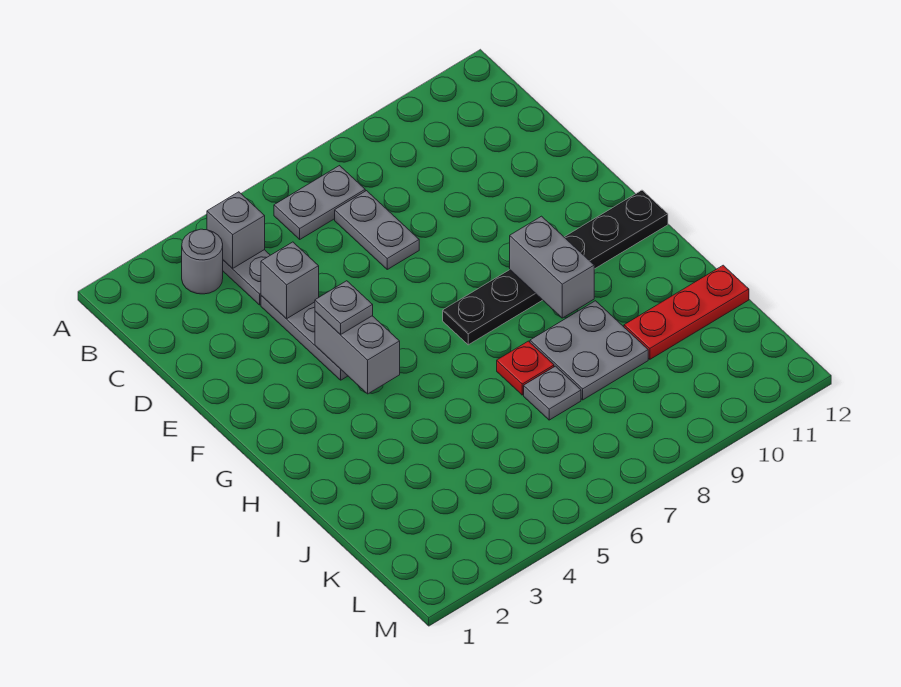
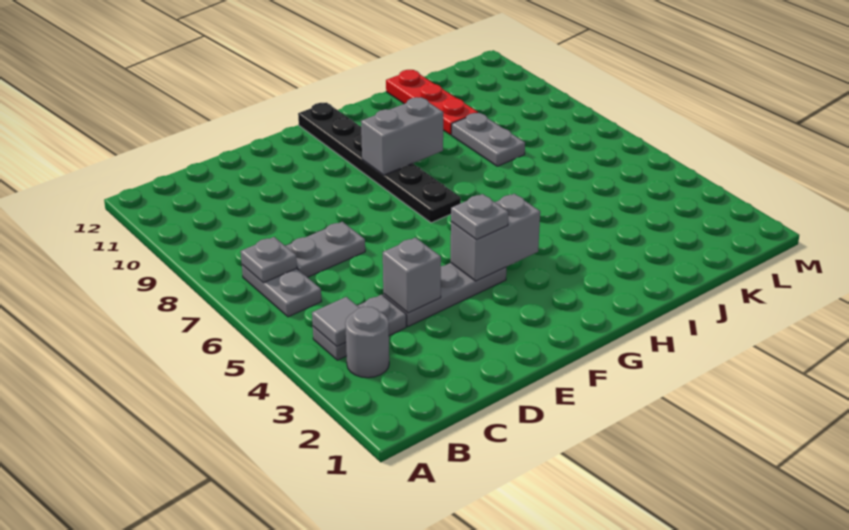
grey 1x1 brick [207,192,265,269] -> grey 1x1 tile [312,297,359,346]
red 1x1 plate [497,341,554,395] -> none
grey 2x2 plate [530,301,648,400] -> grey 1x2 plate [452,113,525,166]
grey 1x1 plate [524,366,581,420] -> grey 1x1 plate moved to [241,237,297,283]

